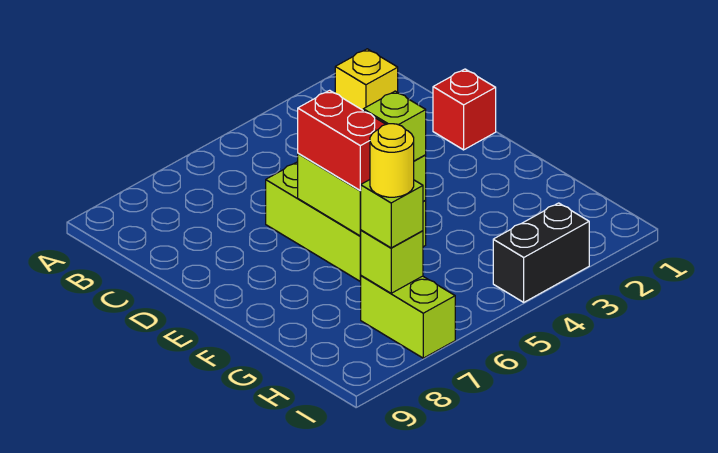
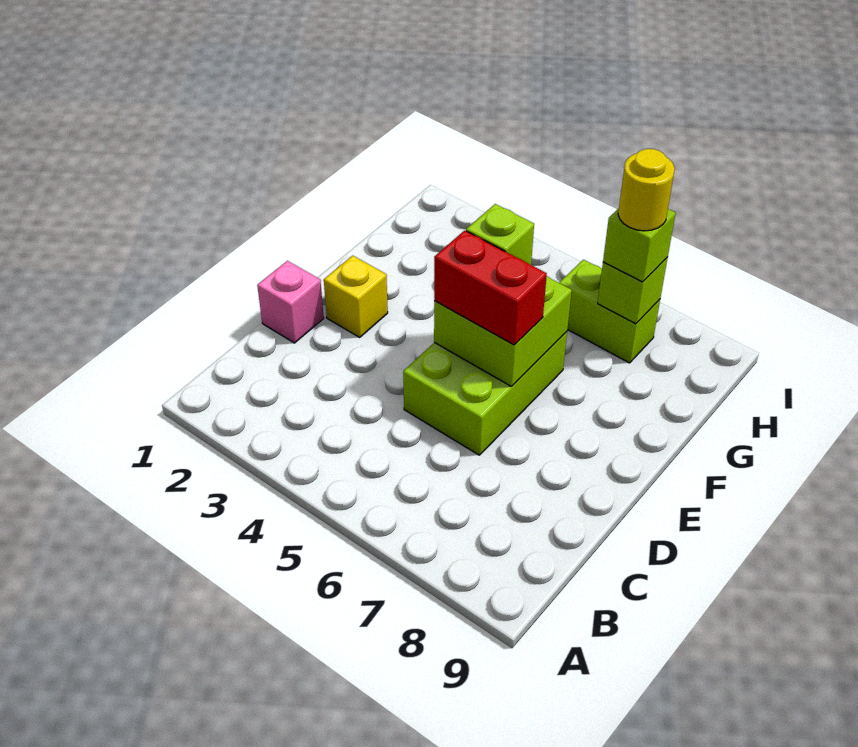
yellow 1x1 brick [335,49,398,110] -> yellow 1x1 brick moved to [324,256,388,337]
red 1x1 brick [433,69,496,150] -> pink 1x1 brick [257,261,324,343]
red 1x2 brick [298,90,386,190] -> red 1x2 brick turned to [434,230,547,345]
lime 1x2 brick [360,276,455,358] -> lime 1x2 brick turned to [559,260,660,363]
black 1x2 brick [493,203,589,302] -> none

